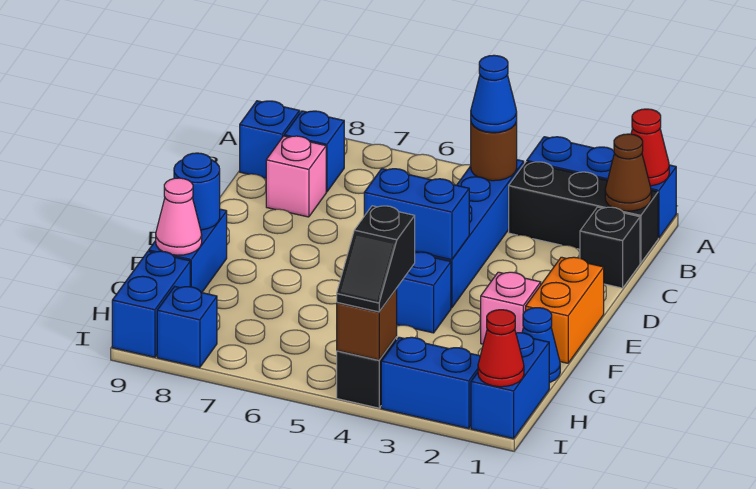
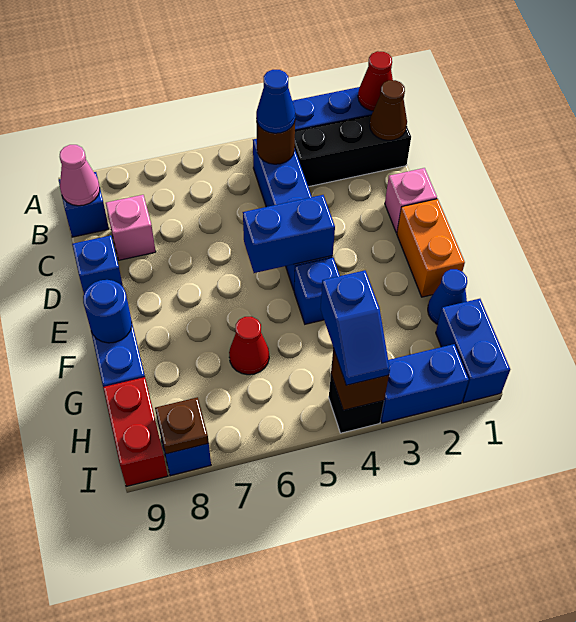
blue 1x1 brick [284,111,344,192] -> blue 1x1 brick moved to [72,235,123,293]
black 1x1 brick [580,207,640,288] -> none
pink 1x1 brick [481,272,541,344] -> pink 1x1 brick moved to [385,168,437,233]
pink 1x1 cone [156,178,202,255] -> pink 1x1 cone moved to [60,145,100,206]
black 1x2 slope [337,206,415,312] -> blue 1x2 slope [320,270,390,385]
blue 1x2 brick [112,251,190,357] -> red 1x2 brick [103,377,168,487]
red 1x1 cone [478,310,524,387] -> red 1x1 cone moved to [229,317,269,375]
none -> brown 1x1 plate [155,397,209,454]

